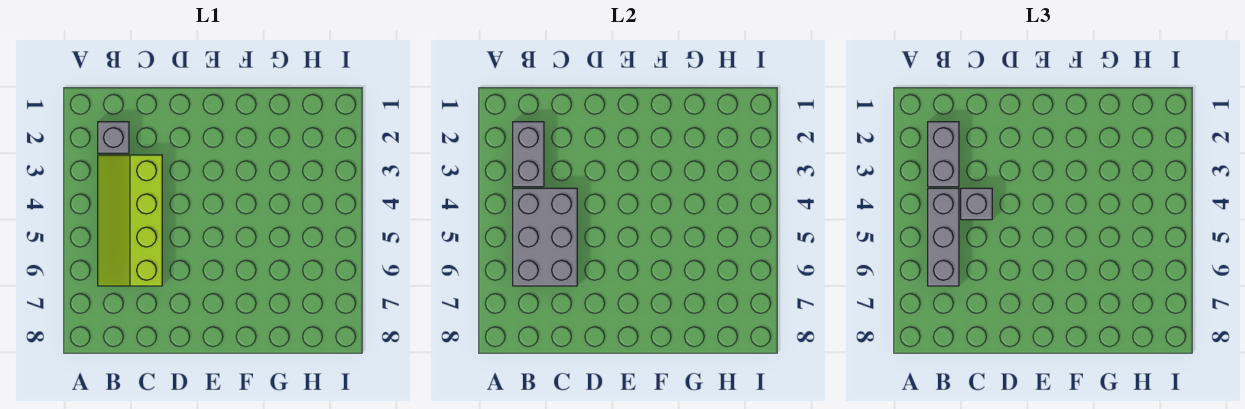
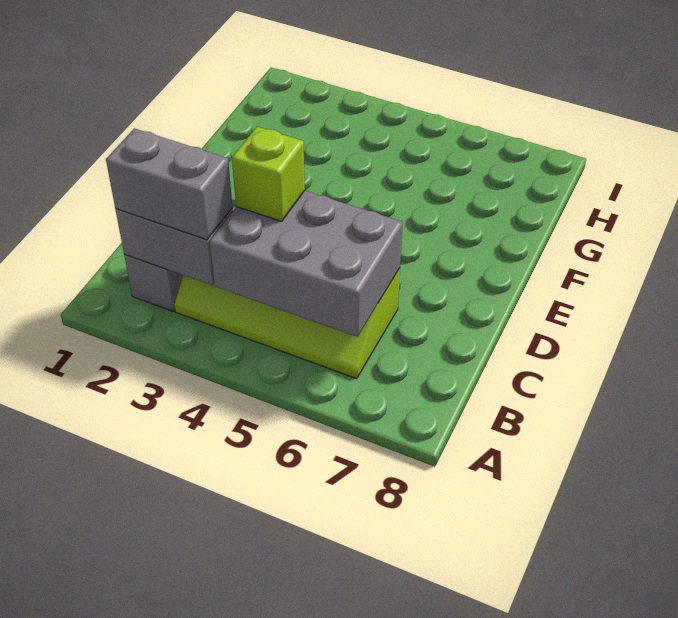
grey 1x3 brick [928,188,959,286] -> none
grey 1x1 brick [961,188,992,220] -> lime 1x1 brick [232,127,305,221]

